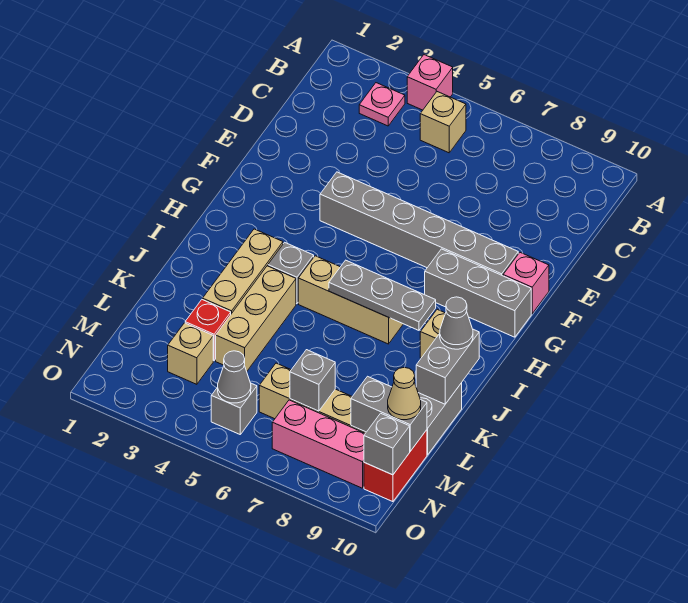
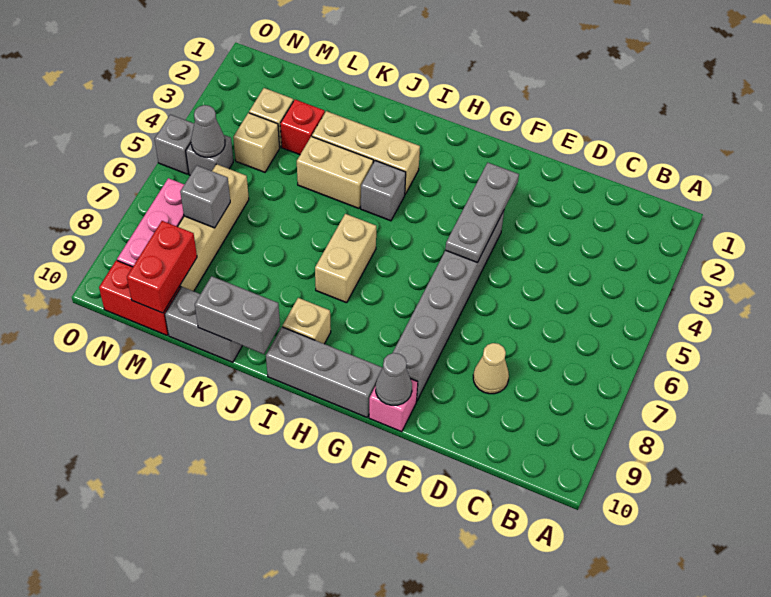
pink 1x1 brick [407,55,453,110] -> none
pink 1x1 plate [359,83,405,126] -> none
tan 1x1 brick [420,92,466,153] -> tan 1x1 brick moved to [233,113,280,172]
grey 1x3 brick [425,249,531,337] -> grey 1x3 brick turned to [266,327,383,417]
tan 1x3 brick [298,256,403,344] -> tan 1x2 brick [315,214,376,303]
grey 1x3 plate [329,260,436,330] -> grey 1x3 plate moved to [445,163,519,262]
tan 1x3 brick [216,266,296,371] -> tan 1x2 brick [297,136,373,208]
grey 1x1 cone [440,297,473,349] -> grey 1x1 cone moved to [376,353,412,405]
grey 1x2 brick [351,376,427,451] -> red 1x2 brick [127,221,197,313]
tan 1x1 cone [388,367,421,420] -> tan 1x1 cone moved to [473,343,509,394]
grey 1x1 brick [364,413,410,475] -> grey 1x1 brick moved to [155,115,194,174]

